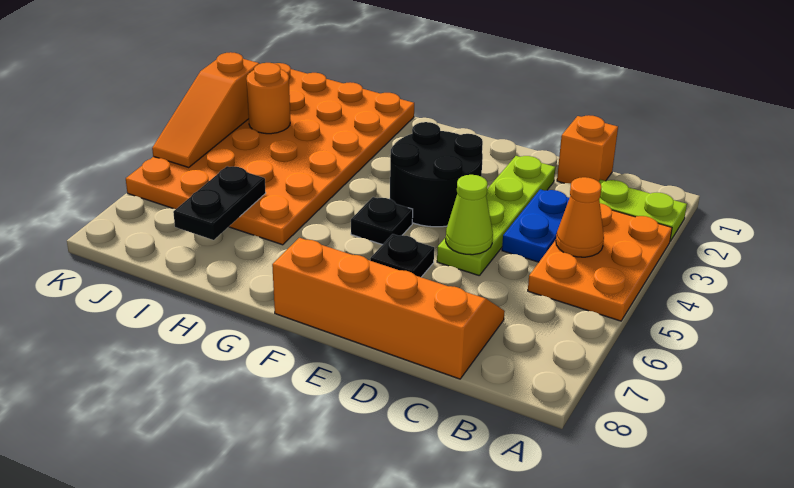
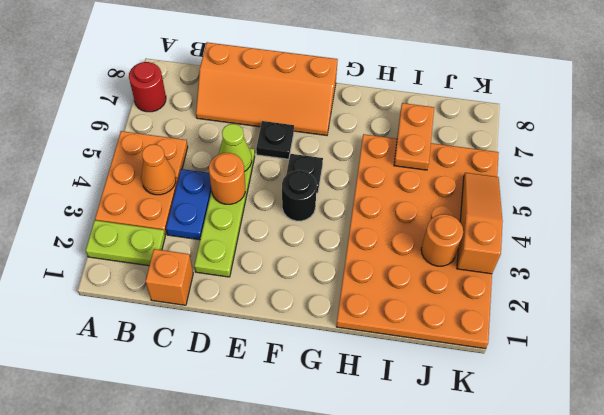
none -> red 1x1 round brick [129,62,166,112]
none -> orange 1x1 round brick [209,153,245,204]
black 2x2 round brick [390,122,483,227] -> black 1x1 round brick [282,170,317,221]
black 1x2 plate [173,166,266,240] -> orange 1x2 plate [394,103,434,170]

